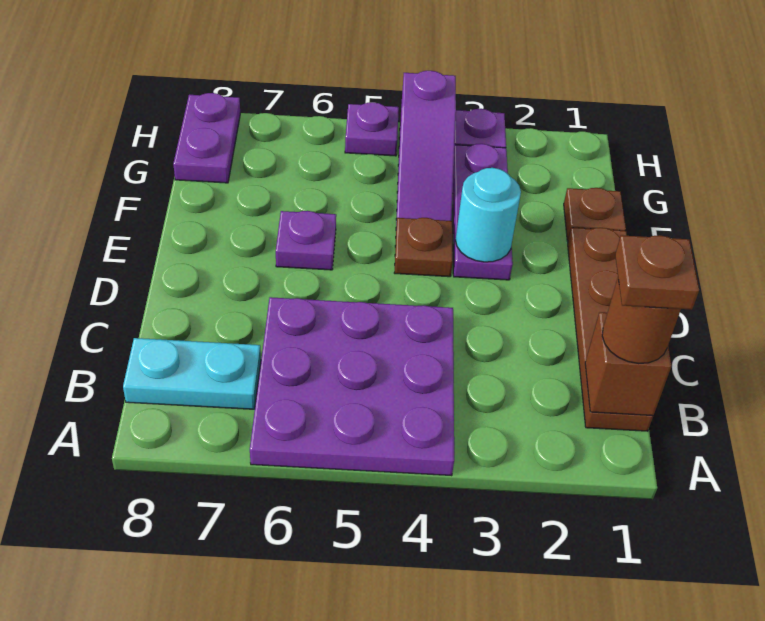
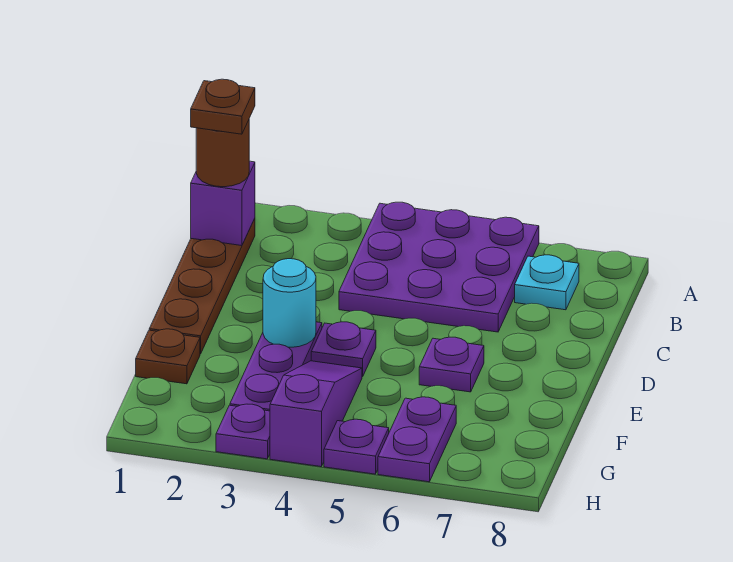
brown 1x1 brick [585,312,672,416] -> purple 1x1 brick [191,161,255,246]
cyan 1x2 plate [123,338,261,409] -> cyan 1x1 plate [515,255,579,310]
brown 1x1 plate [395,218,453,277] -> purple 1x1 plate [311,322,376,377]
purple 1x2 plate [173,93,240,183] -> purple 1x2 plate moved to [378,397,456,482]

